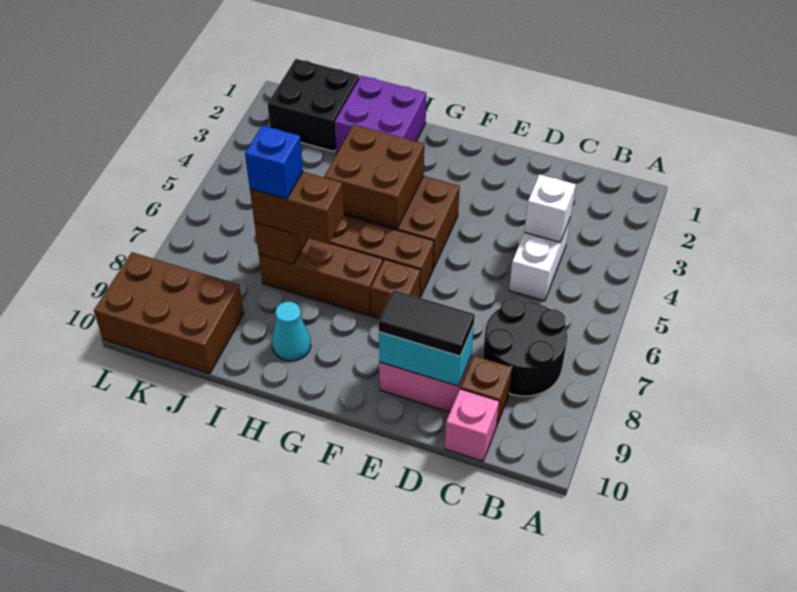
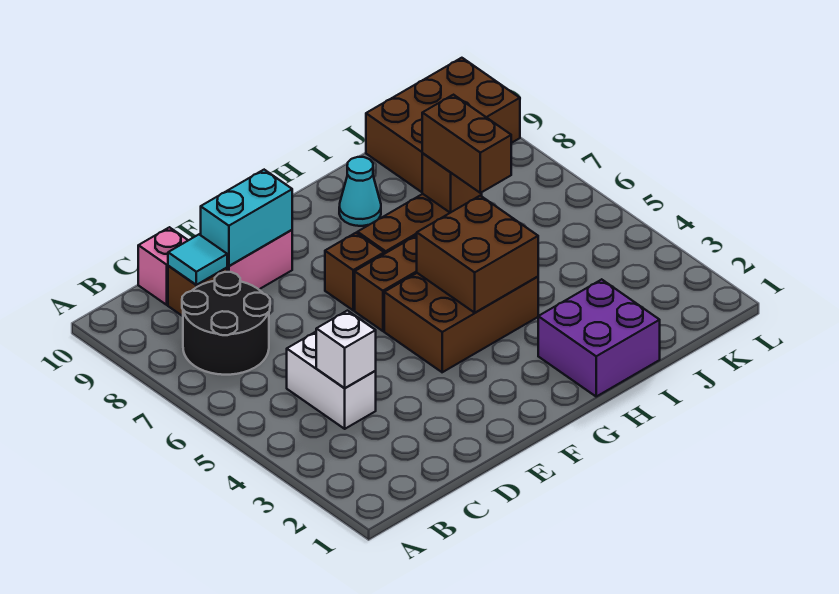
none -> cyan 1x1 tile [168,235,227,285]
black 1x2 tile [379,290,475,356] -> none
brown 1x2 brick [250,172,344,244] -> brown 1x2 brick turned to [422,95,511,193]
blue 1x1 brick [245,125,303,199] -> none
black 2x2 brick [268,59,359,152] -> none

